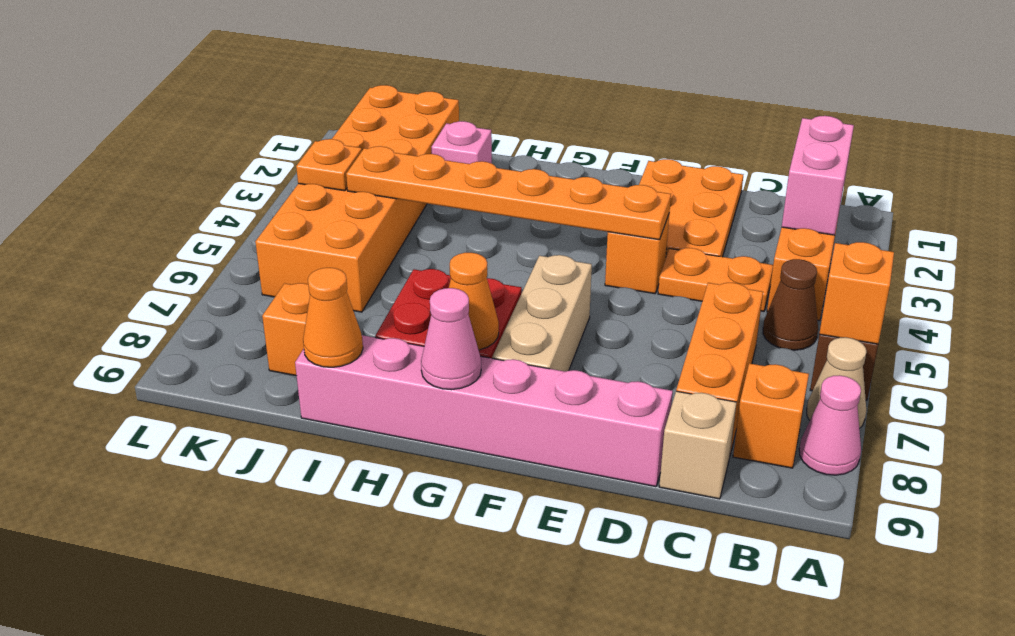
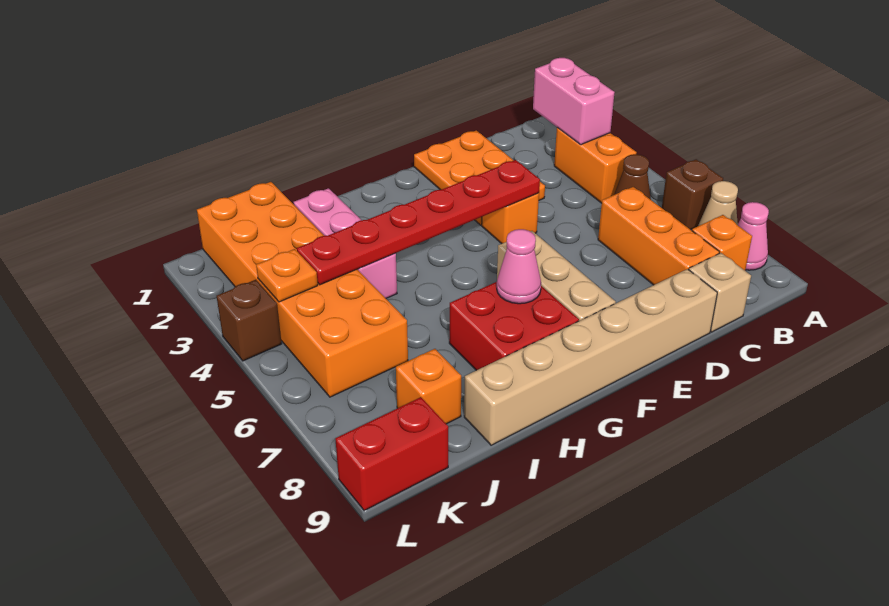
orange 1x1 brick [819,242,894,344] -> none
orange 1x2 plate [658,248,773,311] -> none
pink 1x6 brick [295,335,673,487] -> tan 1x6 brick [464,269,717,445]
orange 1x6 plate [346,146,671,240] -> red 1x6 plate [297,160,540,285]
orange 1x1 cone [449,253,499,350] -> none
pink 1x1 cone [421,288,481,390] -> pink 1x1 cone moved to [497,229,541,304]
pink 1x1 brick [432,121,492,164] -> pink 1x3 brick [293,188,397,298]
orange 1x1 cone [303,268,363,367] -> none
none -> red 1x2 brick [335,397,448,511]
none -> brown 1x1 brick [217,280,282,361]

